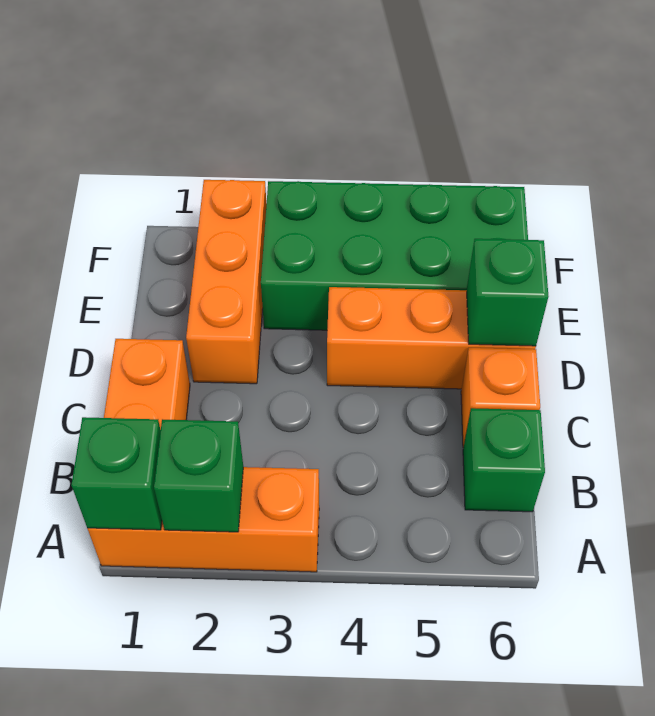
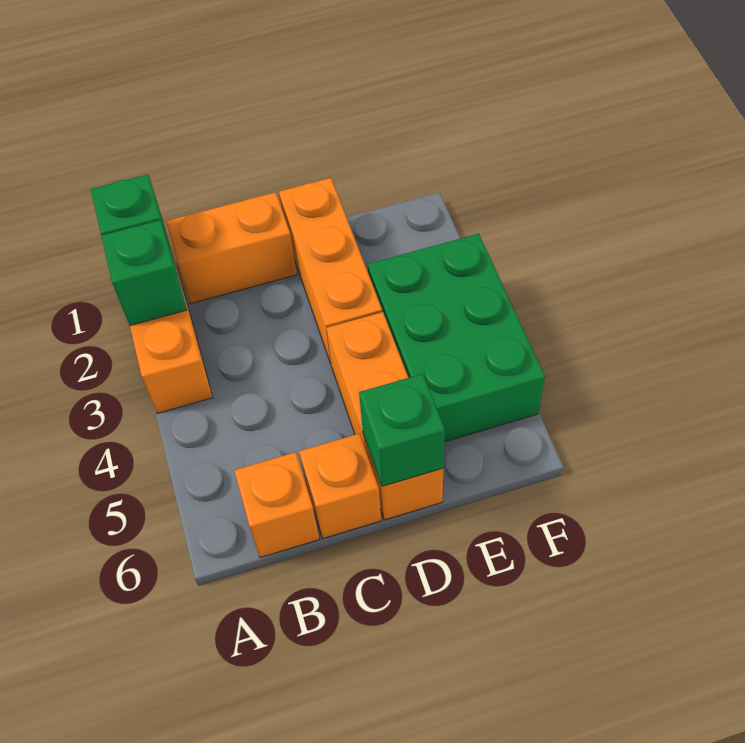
green 1x1 brick [463,408,545,512] -> orange 1x1 brick [234,452,319,558]
orange 1x3 brick [186,180,267,384] -> orange 1x3 brick turned to [279,178,382,364]
green 2x4 brick [261,181,528,330] -> green 2x3 brick [368,234,545,442]

